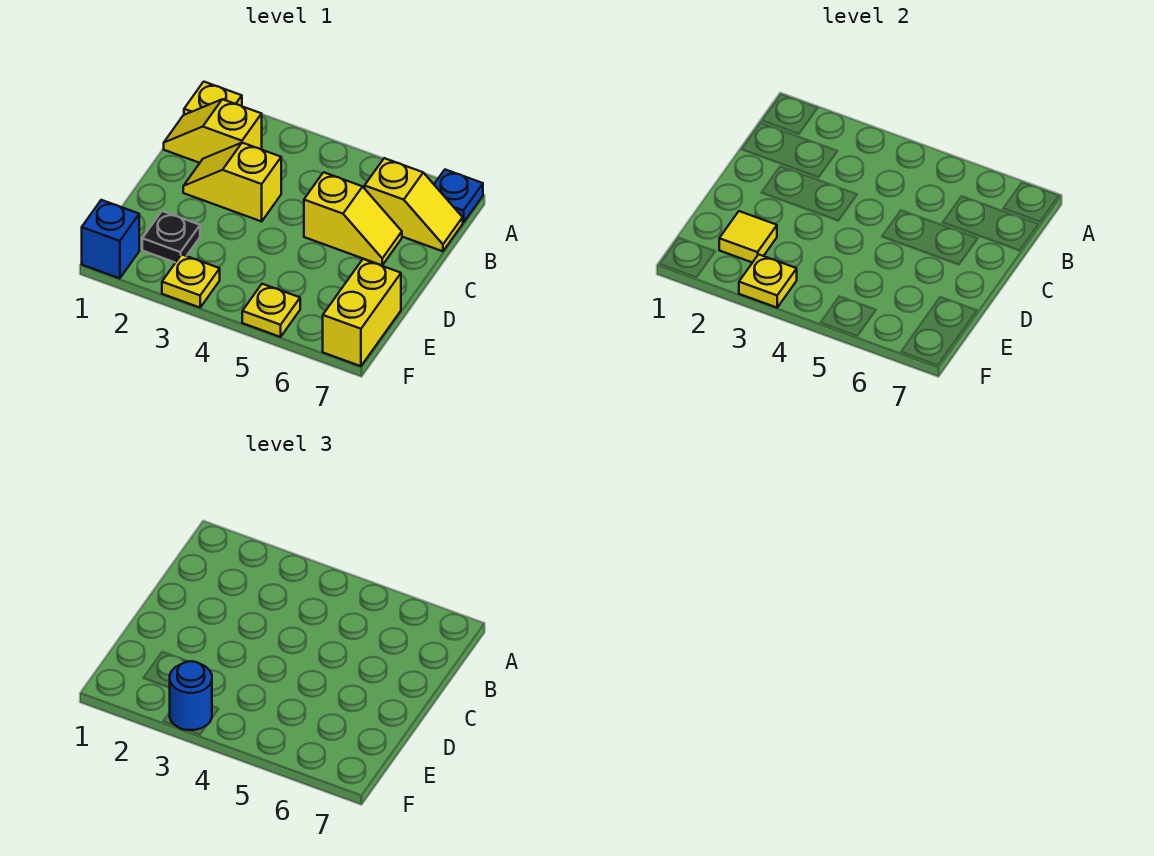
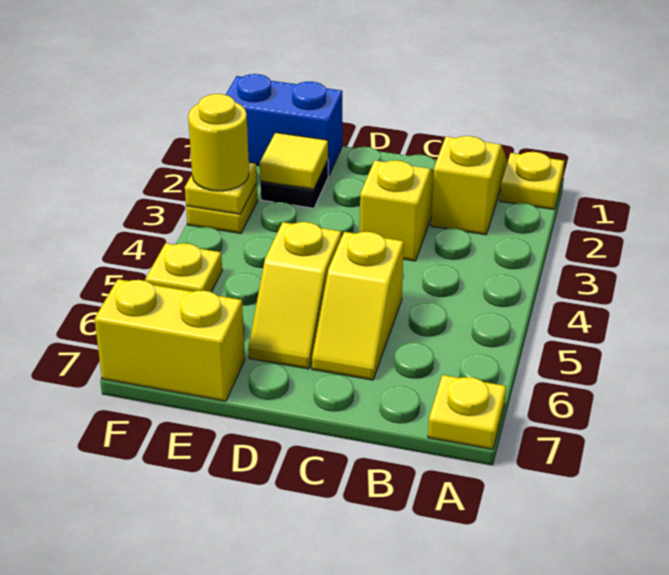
blue 1x1 plate [434,170,483,223] -> yellow 1x1 plate [428,375,506,449]
yellow 1x2 slope [365,158,463,251] -> yellow 1x2 slope moved to [248,222,341,369]
blue 1x1 brick [82,200,139,278] -> blue 1x2 brick [226,74,342,176]
blue 1x1 round brick [170,661,212,730] -> yellow 1x1 round brick [188,94,249,191]

